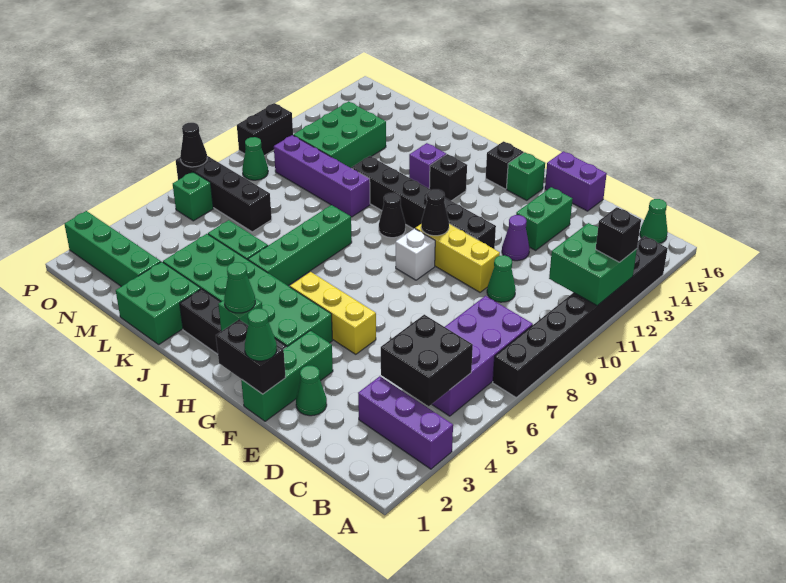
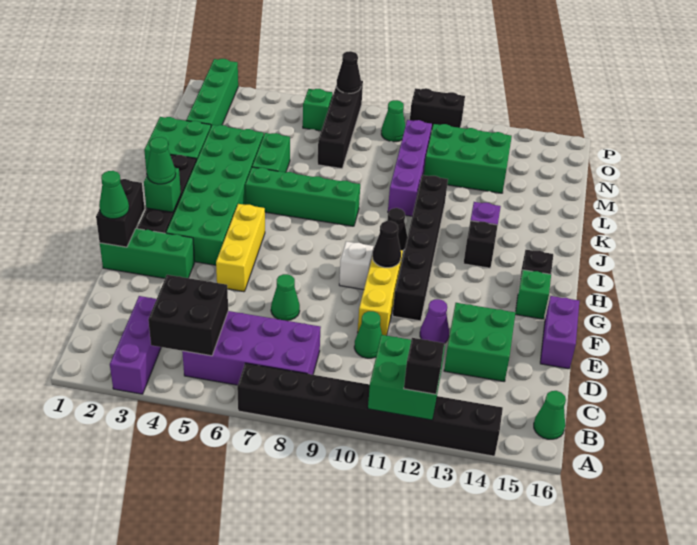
green 1x1 cone [296,366,327,416] -> green 1x1 cone moved to [271,274,300,321]
green 1x2 brick [516,187,573,250] -> green 2x2 brick [444,303,516,382]

